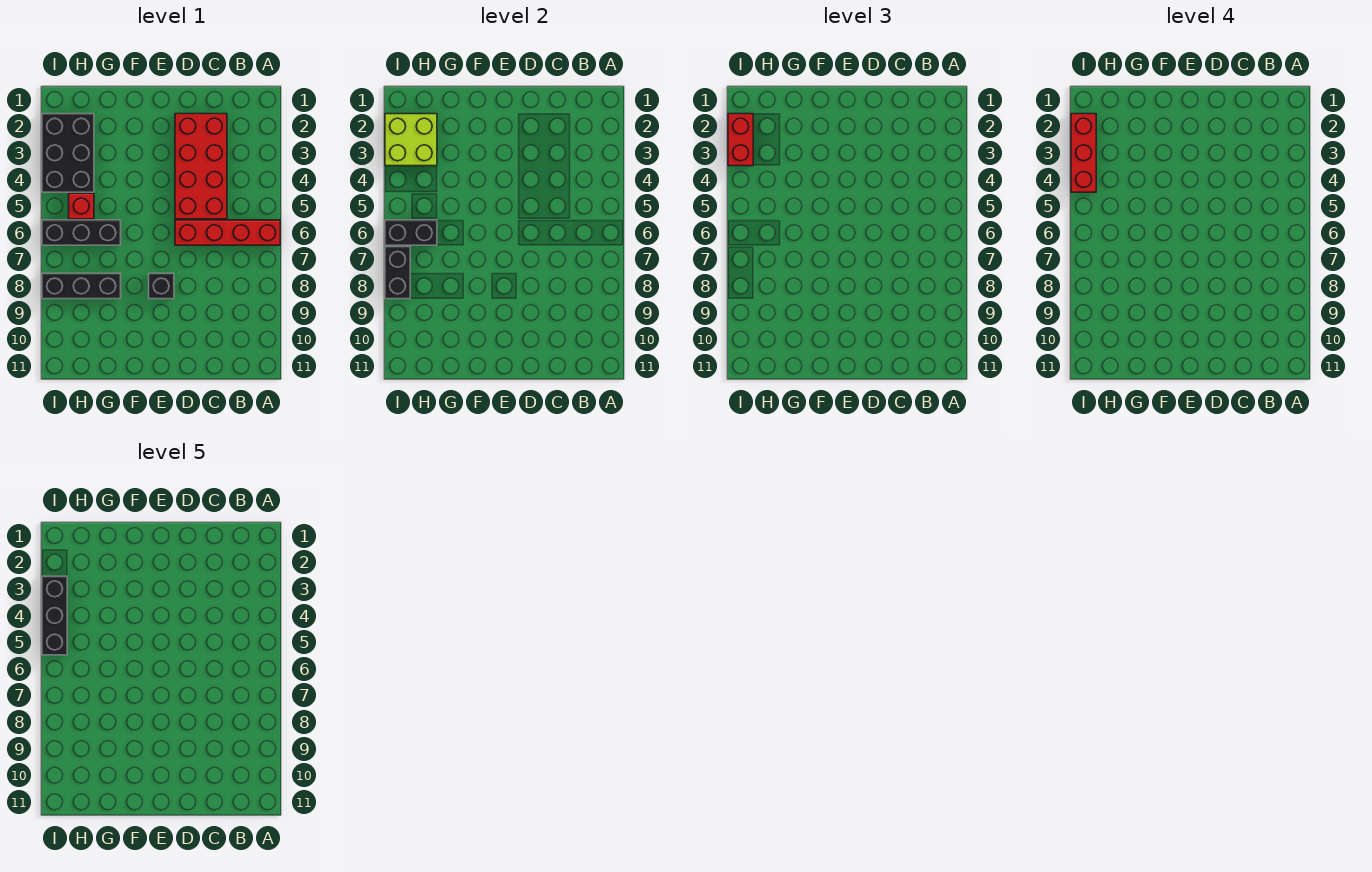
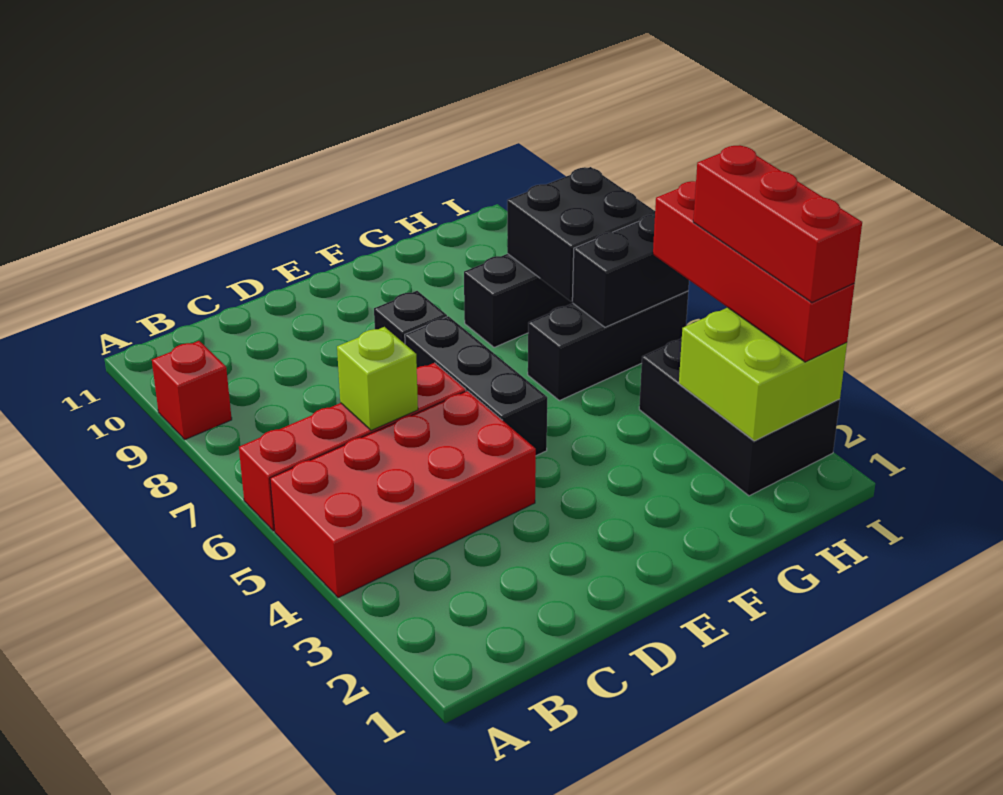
red 2x4 brick [175,114,227,219] -> red 2x4 brick turned to [270,391,536,598]
none -> lime 1x1 brick [337,327,418,430]
red 1x1 brick [69,193,94,219] -> red 1x1 brick moved to [152,341,232,439]
red 1x2 brick [728,114,753,166] -> red 1x4 brick [653,181,854,362]
black 1x3 brick [42,576,67,655] -> black 1x3 brick moved to [405,316,547,456]
black 1x2 brick [385,247,410,299] -> black 2x2 brick [507,167,655,301]

